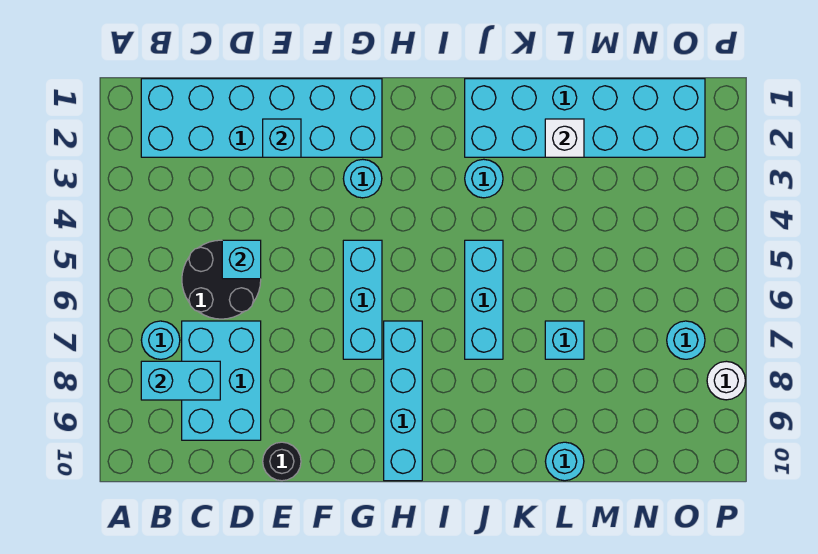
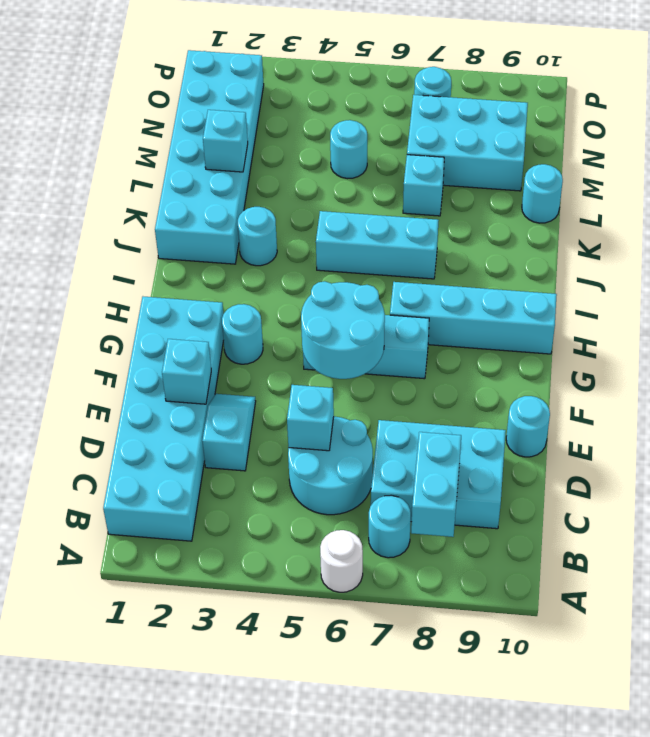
black 2x2 round brick [182,240,261,319] -> cyan 2x2 round brick [288,416,373,515]
none -> cyan 1x2 slope [202,394,256,471]
black 1x1 round brick [263,442,301,481] -> cyan 1x1 round brick [506,396,550,457]
none -> cyan 2x2 round brick [301,281,385,379]
white 1x1 brick [545,119,584,157] -> cyan 1x1 brick [203,110,248,172]
none -> cyan 1x1 round brick [330,120,367,179]
none -> cyan 2x3 brick [407,95,528,191]
white 1x1 round brick [707,361,745,400] -> white 1x1 round brick moved to [320,530,363,592]

